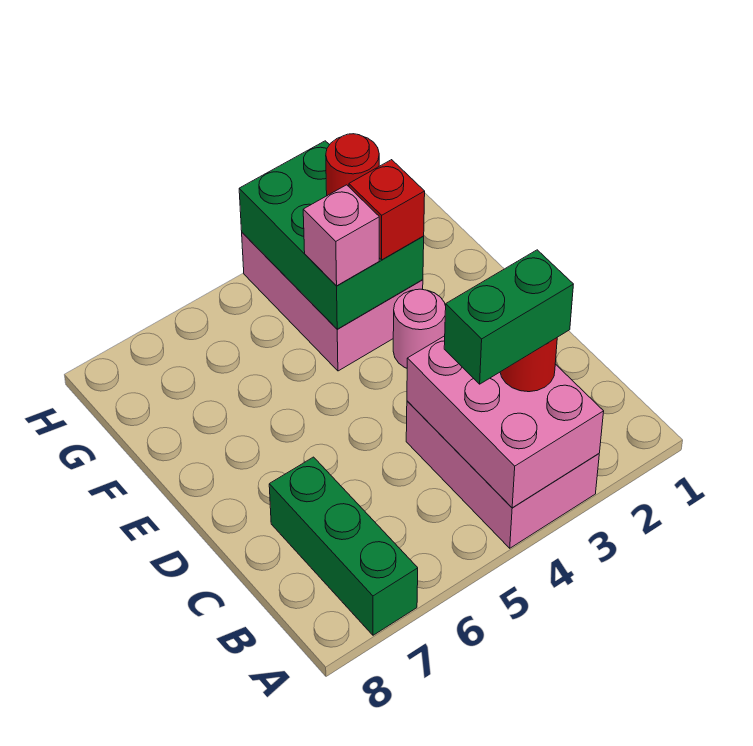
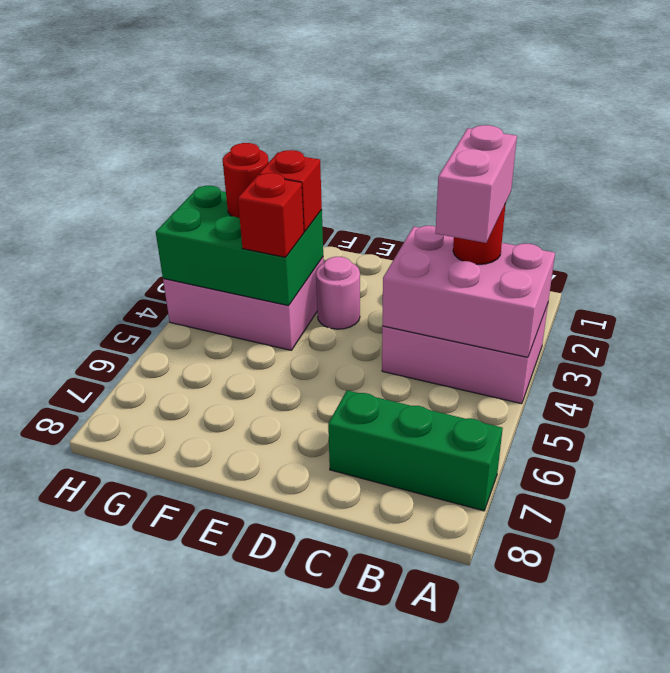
green 1x2 brick [444,250,573,384] -> pink 1x2 brick [436,125,517,243]
pink 1x1 brick [303,185,379,286] -> red 1x1 brick [238,173,304,257]

